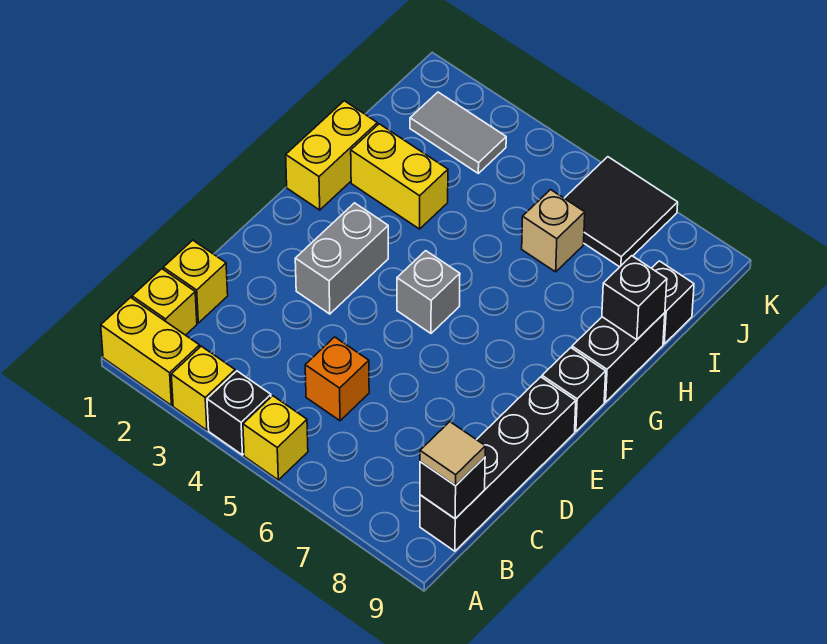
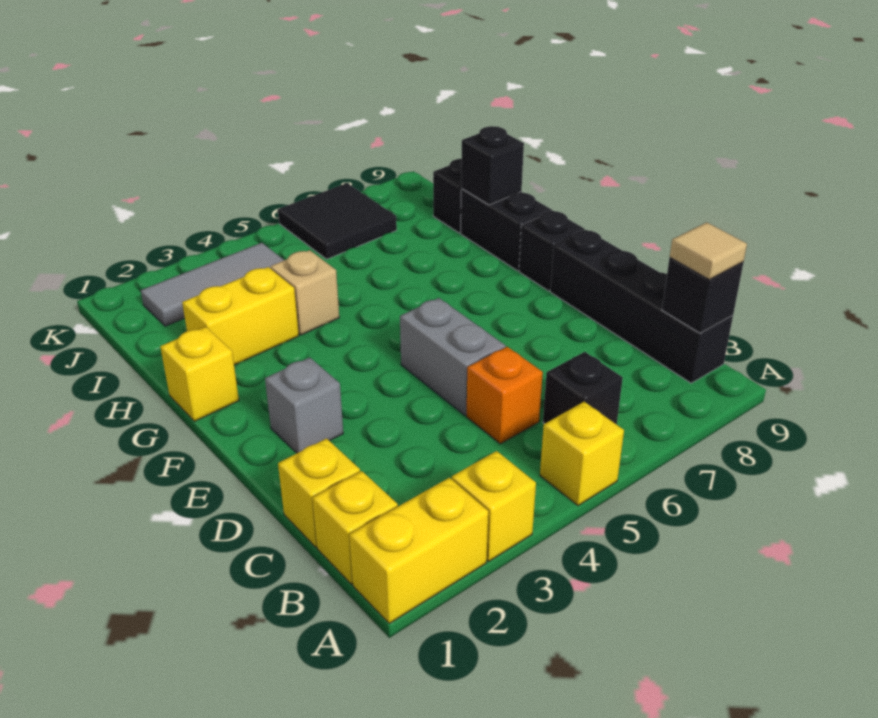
black 1x1 brick [207,371,271,455] -> black 1x1 brick moved to [543,352,623,424]
grey 1x2 brick [295,203,388,314] -> grey 1x2 brick moved to [400,298,506,415]
grey 1x1 brick [397,251,460,333] -> grey 1x1 brick moved to [265,357,343,453]
yellow 1x2 brick [286,101,377,210] -> yellow 1x1 brick [160,327,239,421]
tan 1x1 brick [522,190,585,272] -> tan 1x1 brick moved to [270,250,339,335]
grey 1x2 tile [410,92,506,173] -> grey 1x3 tile [141,243,284,326]

